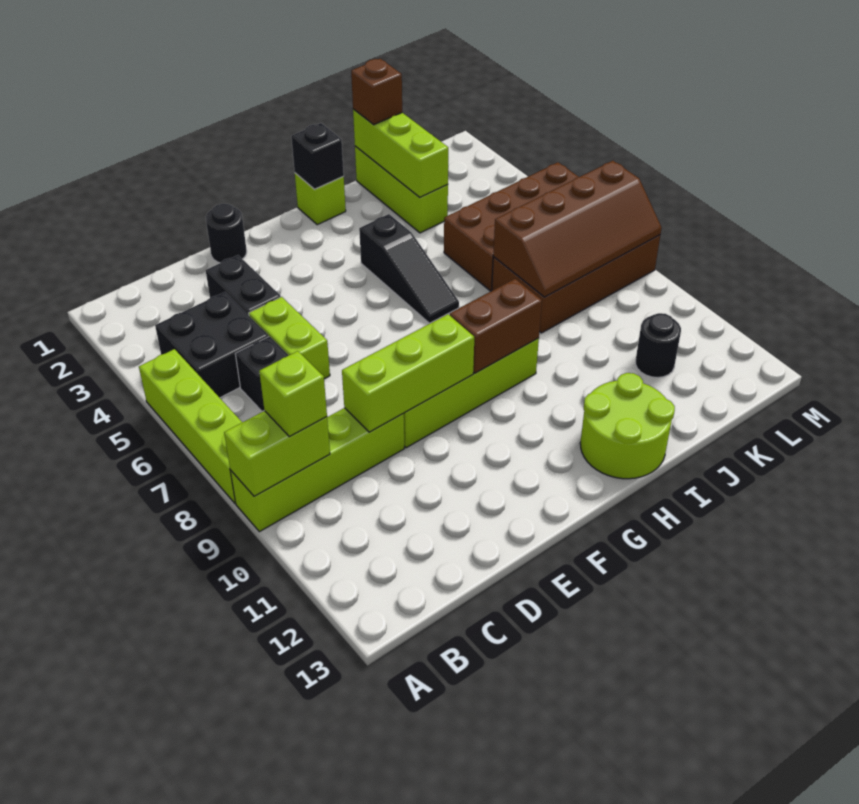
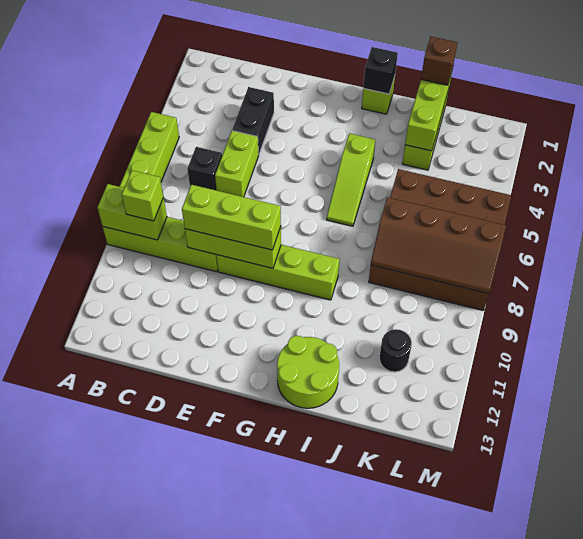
black 2x2 brick [155,292,269,398] -> none
none -> lime 1x3 brick [182,185,281,250]
black 1x1 round brick [206,204,247,263] -> none
brown 1x2 brick [450,279,542,373] -> none
black 1x3 slope [359,214,459,323] -> lime 1x3 slope [327,133,375,226]

